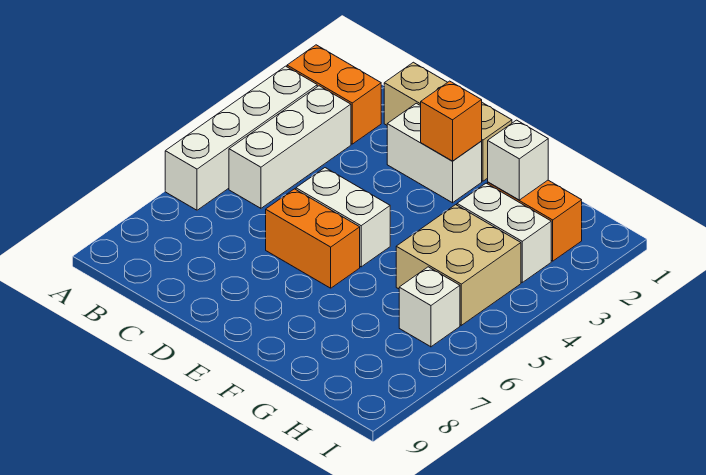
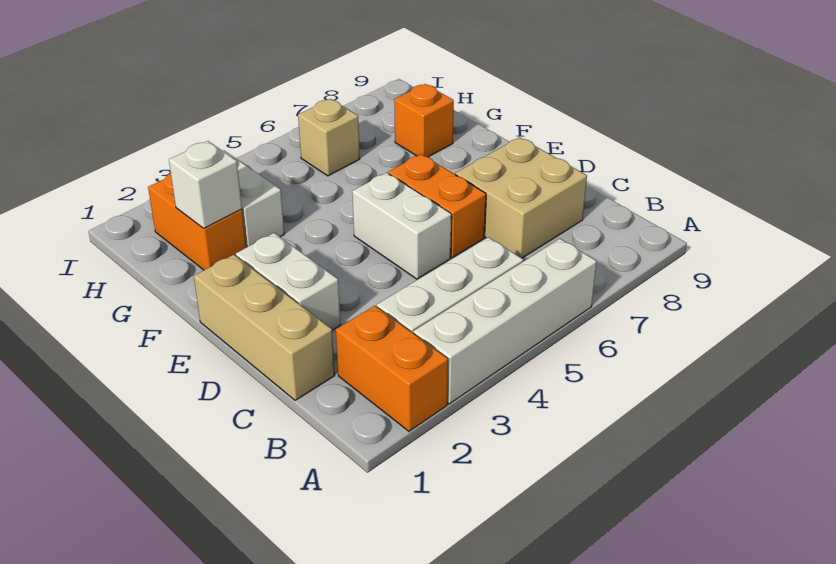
orange 1x1 brick [421,81,482,161] -> orange 1x1 brick moved to [394,84,454,157]
tan 2x2 brick [396,205,521,325] -> tan 2x2 brick moved to [455,137,587,258]
white 1x1 brick [399,267,460,347] -> tan 1x1 brick [298,99,360,176]

